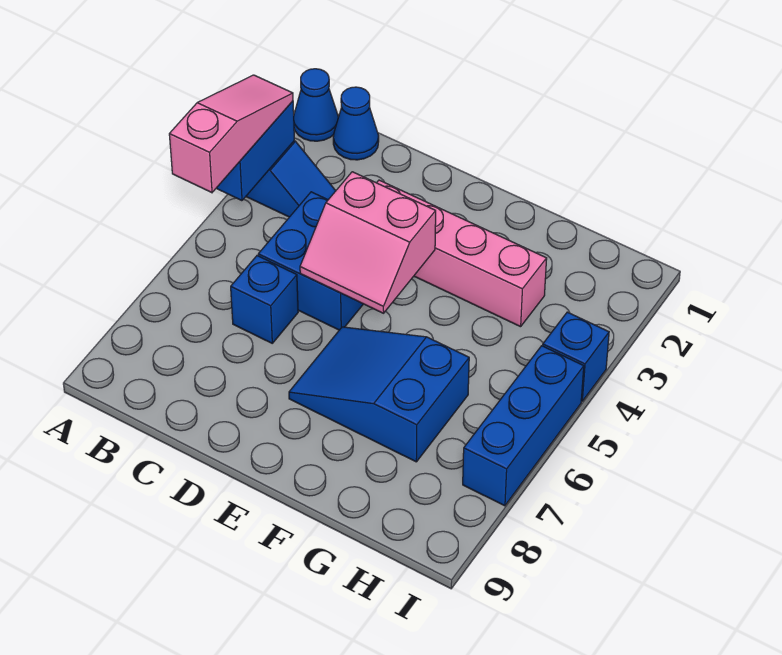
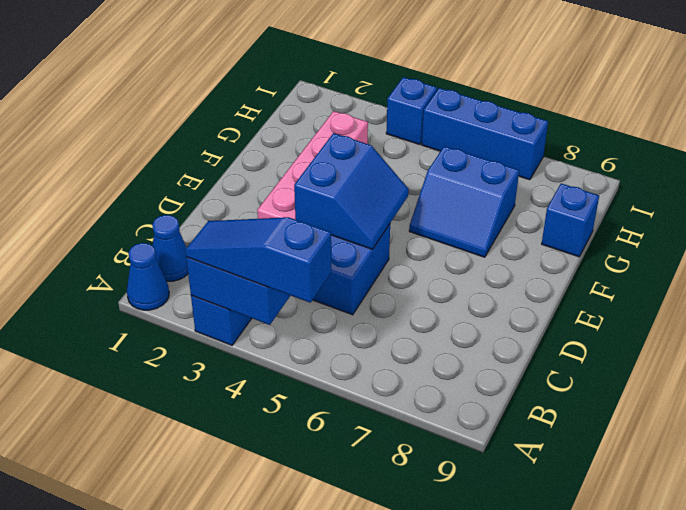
pink 1x3 slope [169,75,293,193] -> blue 1x3 slope [185,217,331,303]
blue 1x1 brick [231,256,298,343] -> blue 1x1 brick moved to [542,183,599,257]
pink 2x2 slope [300,172,436,313] -> blue 2x2 slope [294,133,409,249]
blue 2x3 slope [289,327,469,462] -> blue 2x2 slope [409,146,519,257]

